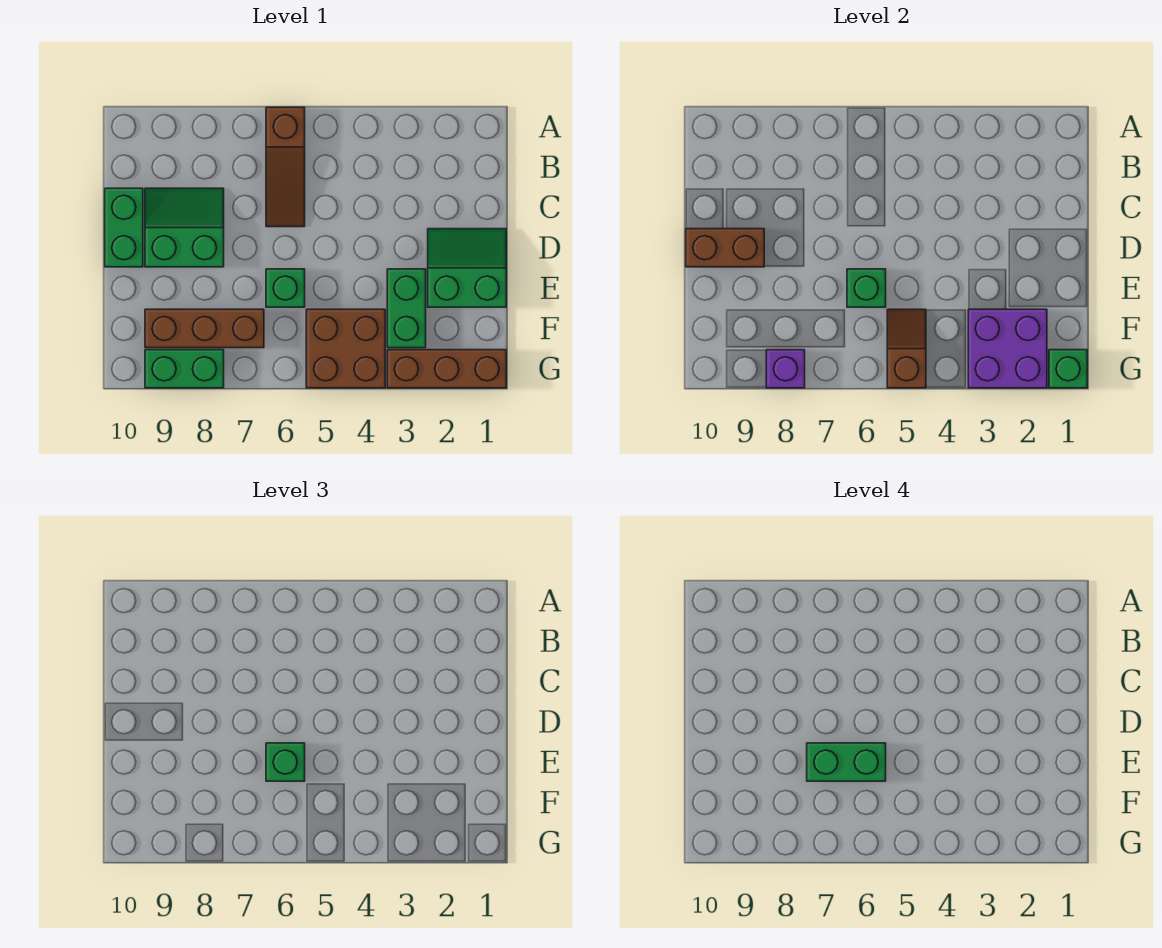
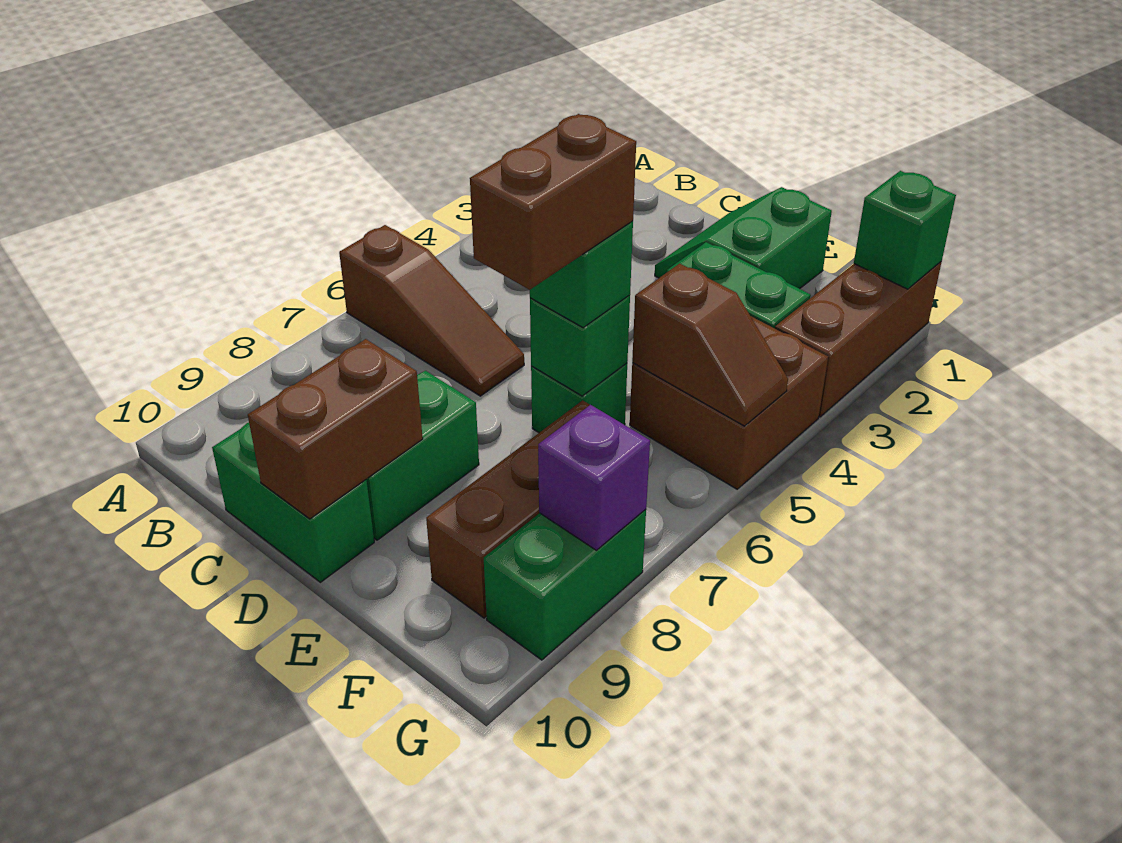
green 1x2 brick [807,743,886,781] -> brown 1x2 brick [470,114,636,290]
purple 2x2 brick [968,309,1047,388] -> none
brown 1x2 slope [887,309,926,388] -> brown 1x2 slope turned to [632,264,788,426]

